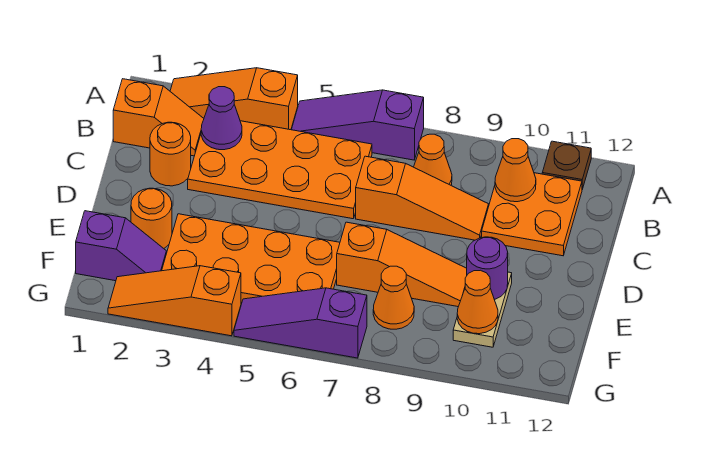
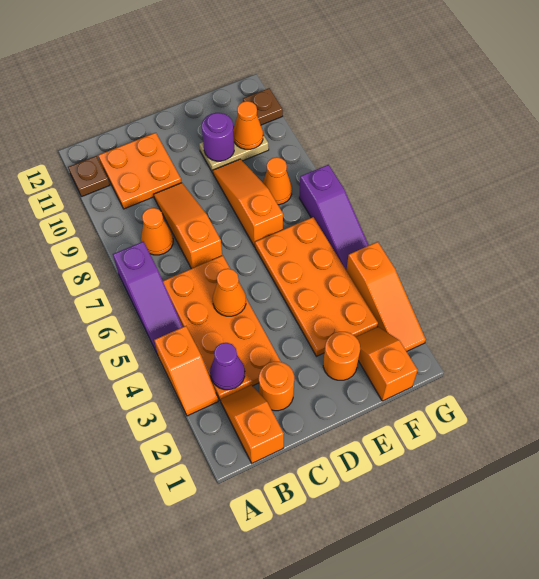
orange 1x3 slope [170,68,298,130] -> orange 1x2 slope [154,326,218,416]
orange 1x1 cone [495,139,536,202] -> orange 1x1 cone moved to [213,269,246,316]
purple 1x2 slope [76,211,166,281] -> orange 1x2 slope [356,327,418,401]
none -> brown 1x1 plate [243,88,283,125]

